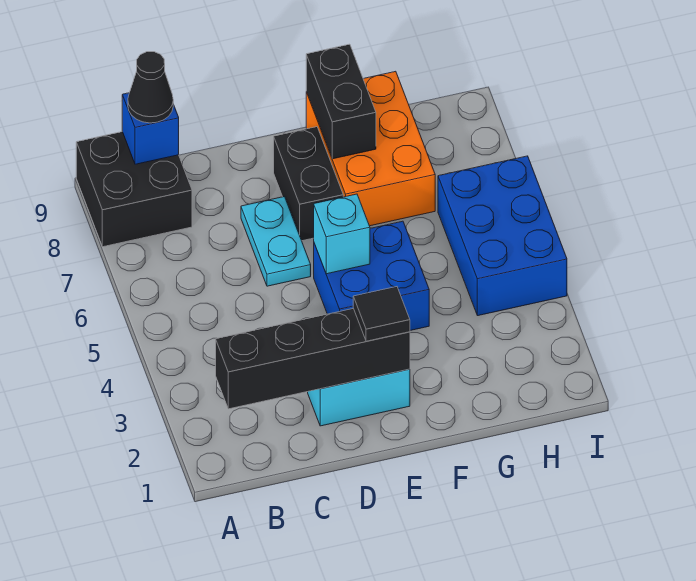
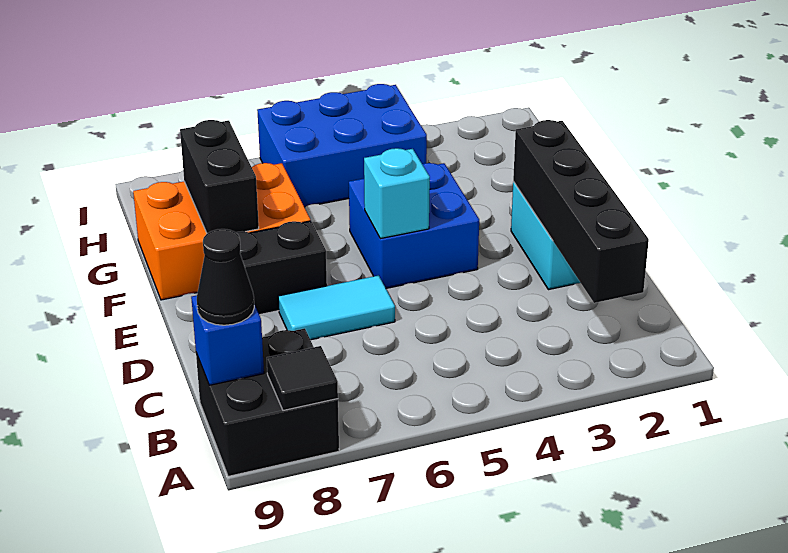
cyan 1x2 plate [241,197,311,286] -> cyan 1x2 tile [278,275,395,340]
black 1x1 tile [353,287,410,341] -> black 1x1 tile moved to [267,346,338,410]
black 1x2 brick [306,44,376,159] -> black 1x2 brick turned to [180,120,259,233]

